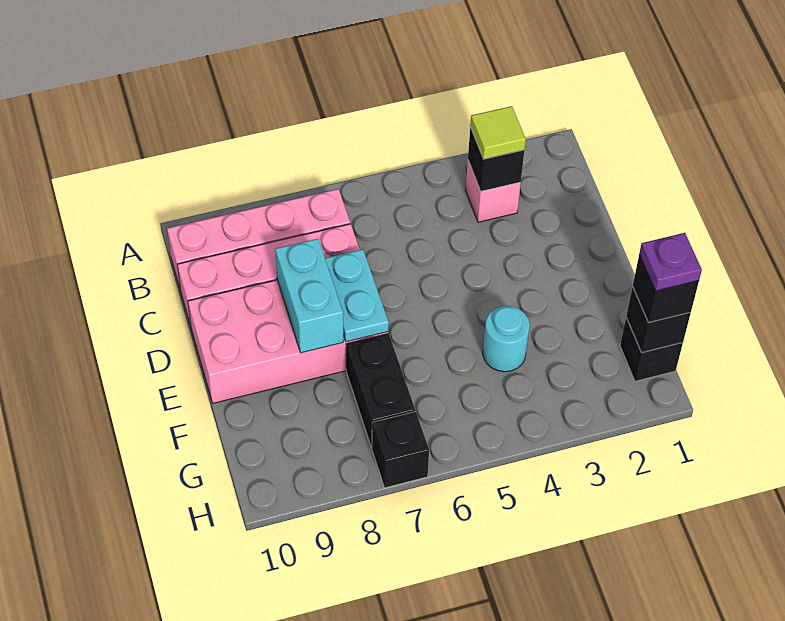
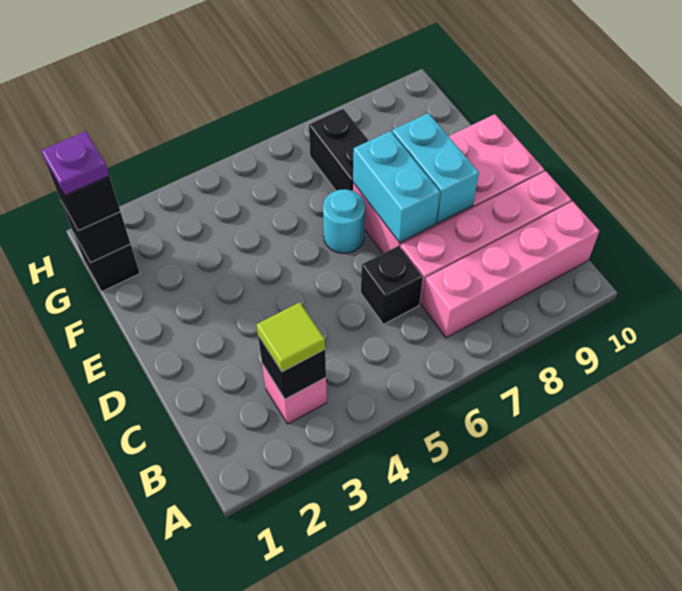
cyan 1x2 plate [325,249,389,342] -> cyan 1x2 brick [353,131,440,243]
cyan 1x1 round brick [483,306,530,372] -> cyan 1x1 round brick moved to [323,189,365,253]
black 1x1 brick [372,411,429,488] -> black 1x1 brick moved to [361,246,423,324]

